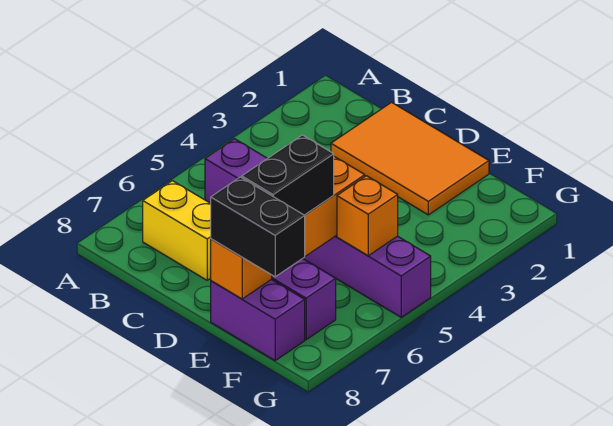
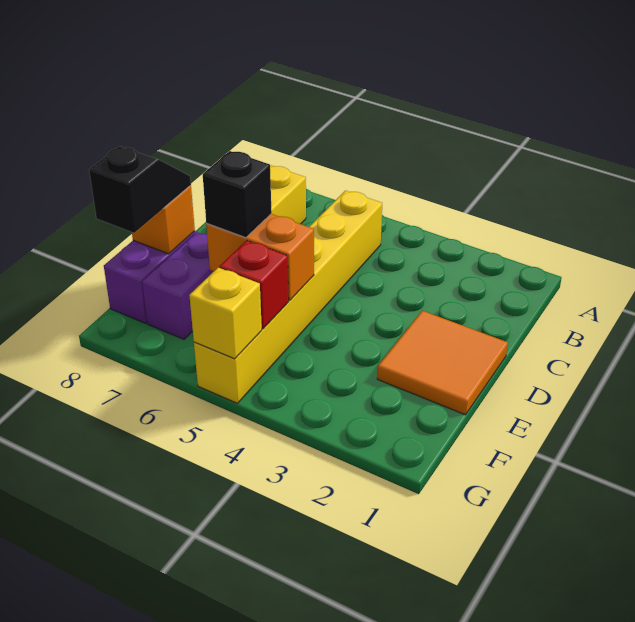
purple 1x6 brick [205,139,431,317] -> yellow 1x6 brick [194,191,382,403]
orange 2x3 tile [331,102,489,215] -> orange 2x2 tile [377,311,508,415]
black 1x2 brick [242,135,334,215] -> black 1x1 brick [203,151,272,238]
black 1x2 brick [211,177,305,277] -> black 1x2 slope [89,146,191,233]
orange 1x1 brick [337,176,398,256] -> red 1x1 brick [220,240,289,329]
none -> yellow 1x1 brick [189,268,262,359]

